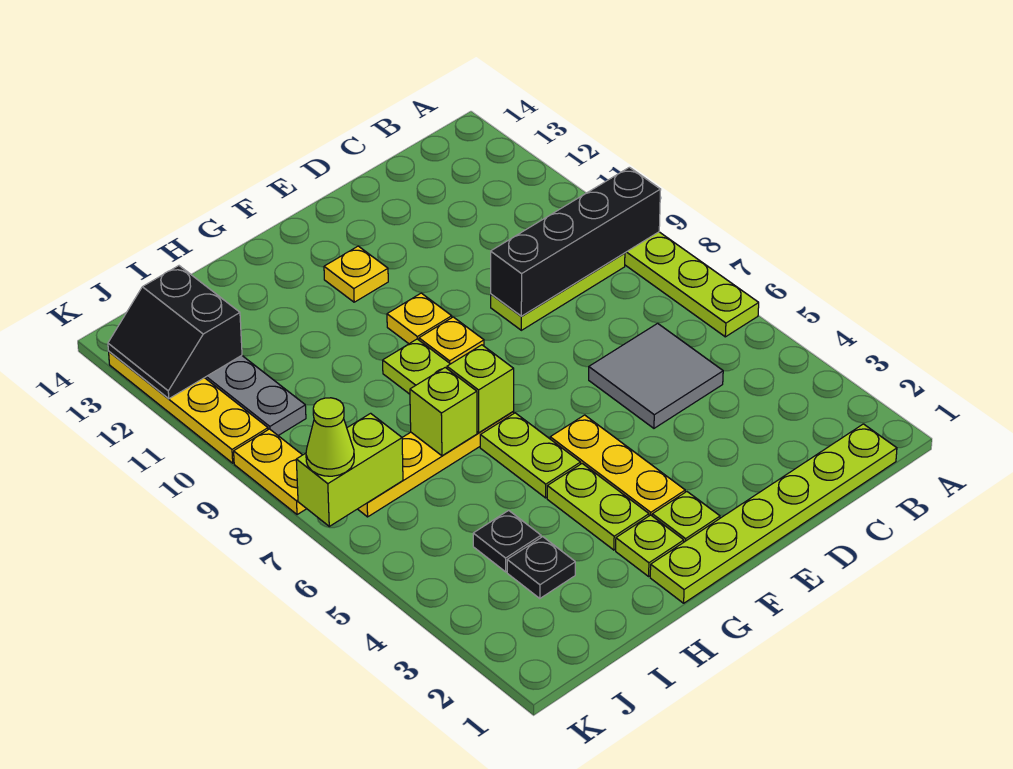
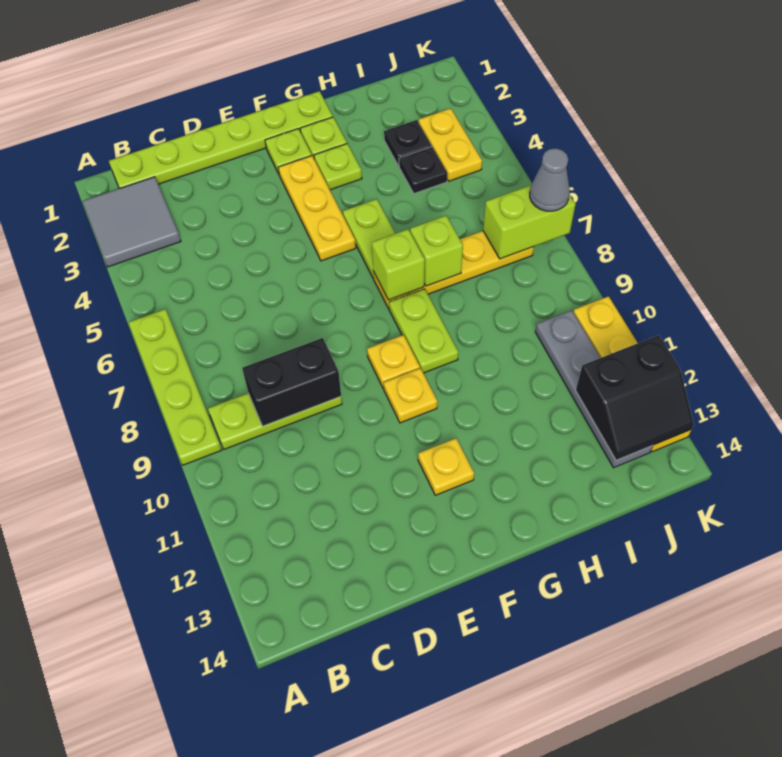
black 1x4 brick [491,167,661,316] -> black 1x2 brick [242,338,341,426]
grey 2x2 tile [589,323,723,428] -> grey 2x2 tile moved to [83,177,181,267]
lime 1x2 plate [547,464,649,550] -> lime 1x1 plate [314,144,362,190]
black 2x2 slope [108,266,242,399] -> black 2x2 slope turned to [576,335,694,460]
lime 1x1 cone [306,398,354,476] -> grey 1x1 cone [530,148,570,211]
yellow 1x2 plate [234,429,307,515] -> yellow 1x2 plate moved to [419,108,482,181]

